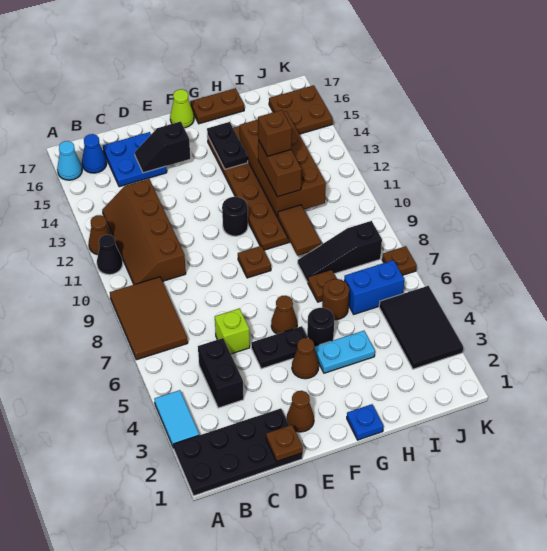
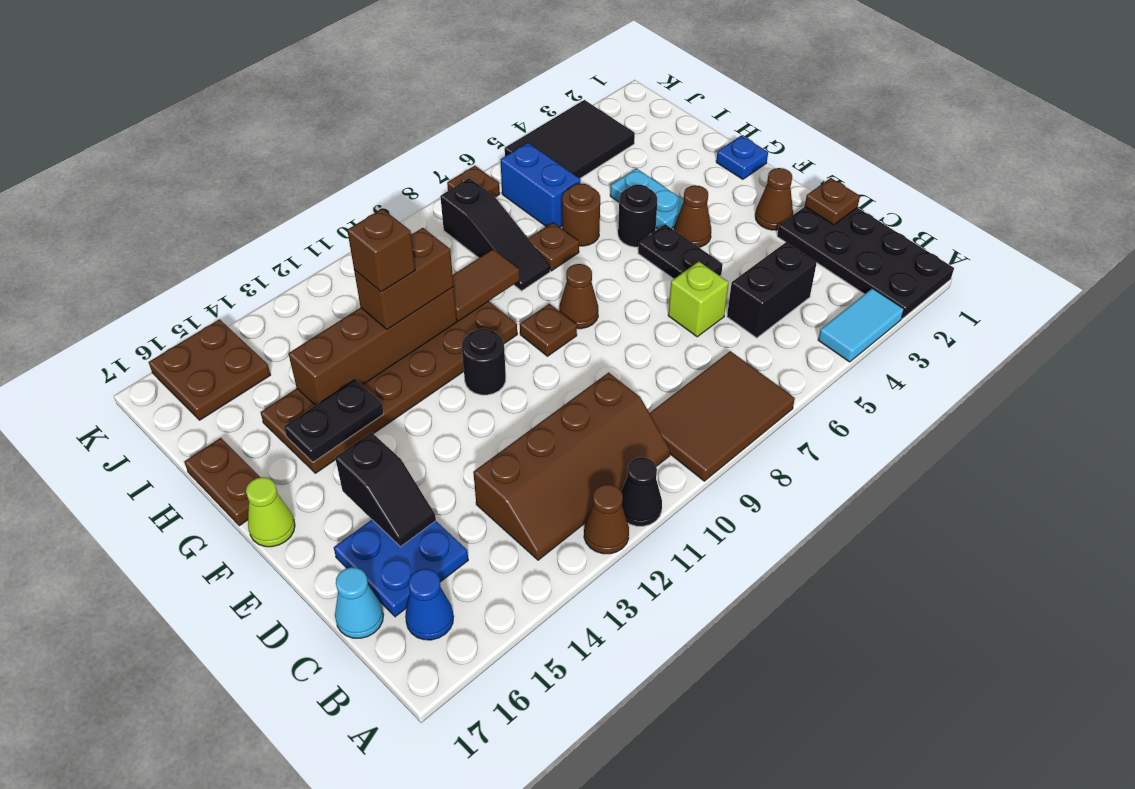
cyan 1x1 cone [57,141,82,180] -> cyan 1x1 cone moved to [335,567,383,638]
brown 1x1 cone [271,296,297,334] -> brown 1x1 cone moved to [559,264,598,329]
brown 2x4 brick [239,111,326,217] -> brown 1x4 brick [288,287,457,406]

